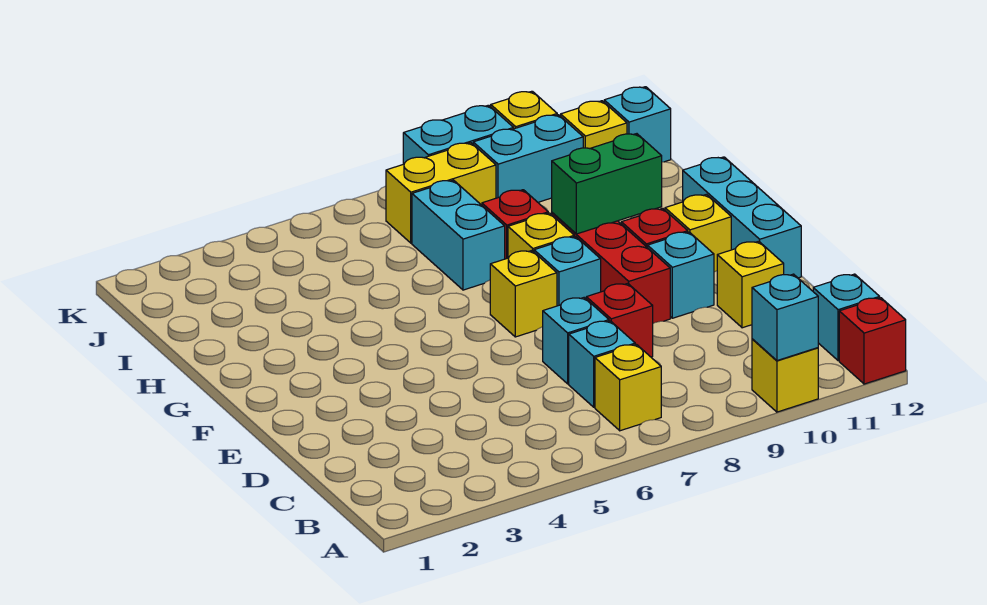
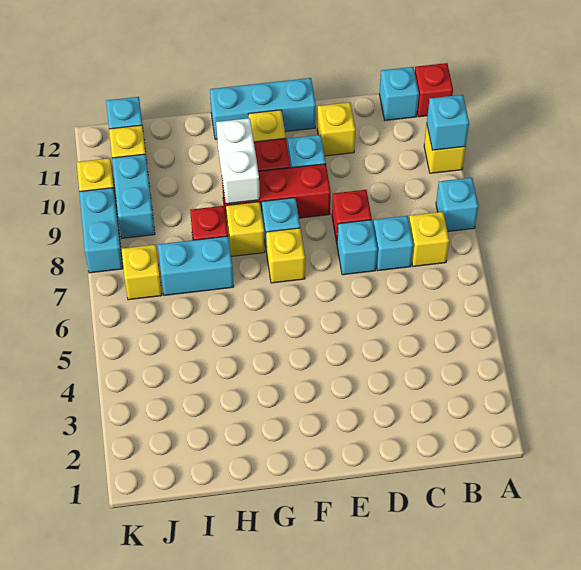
none -> cyan 1x1 brick [436,178,478,232]
green 1x2 brick [552,134,662,234] -> white 1x2 brick [216,118,260,204]
yellow 1x2 brick [386,143,496,243] -> yellow 1x1 brick [121,245,162,300]

